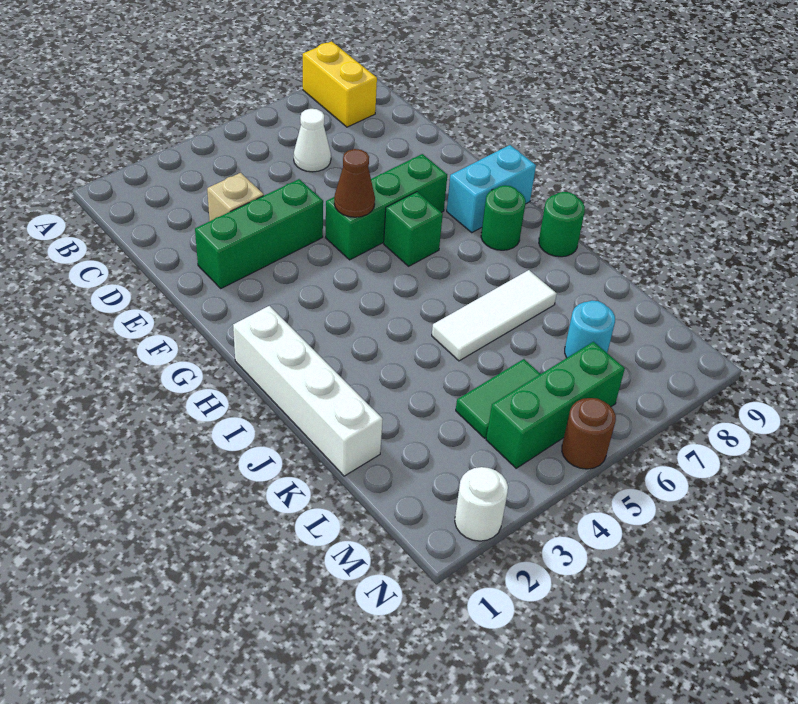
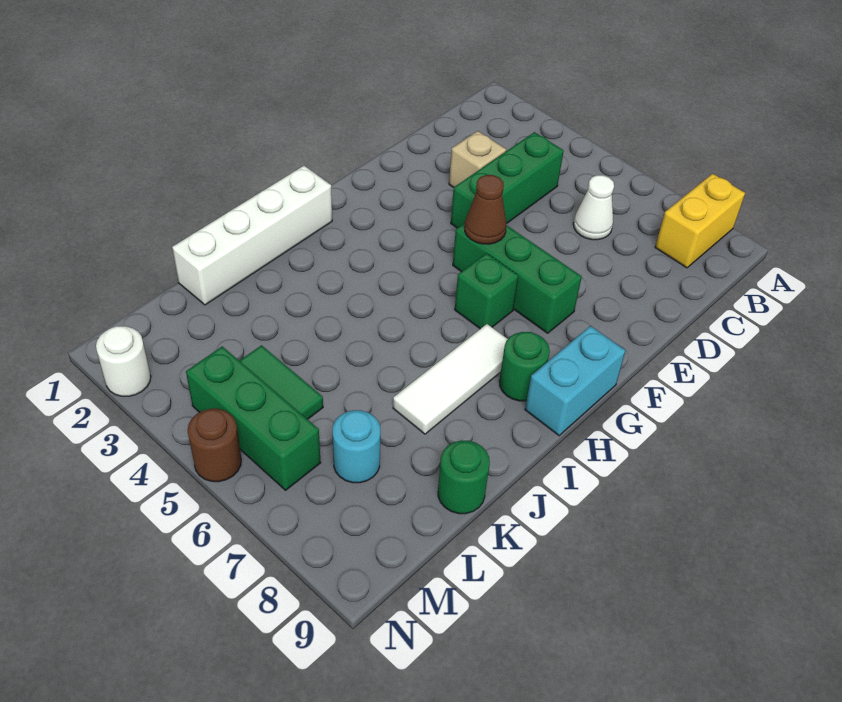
green 1x3 brick [195,179,323,288] -> green 1x3 brick turned to [451,132,564,228]
cyan 1x2 brick [447,145,536,232] -> cyan 1x2 brick turned to [525,326,625,436]
green 1x1 round brick [539,192,585,257] -> green 1x1 round brick moved to [438,440,490,514]
white 1x3 tile [432,270,557,361] -> white 1x3 tile turned to [393,324,508,434]

